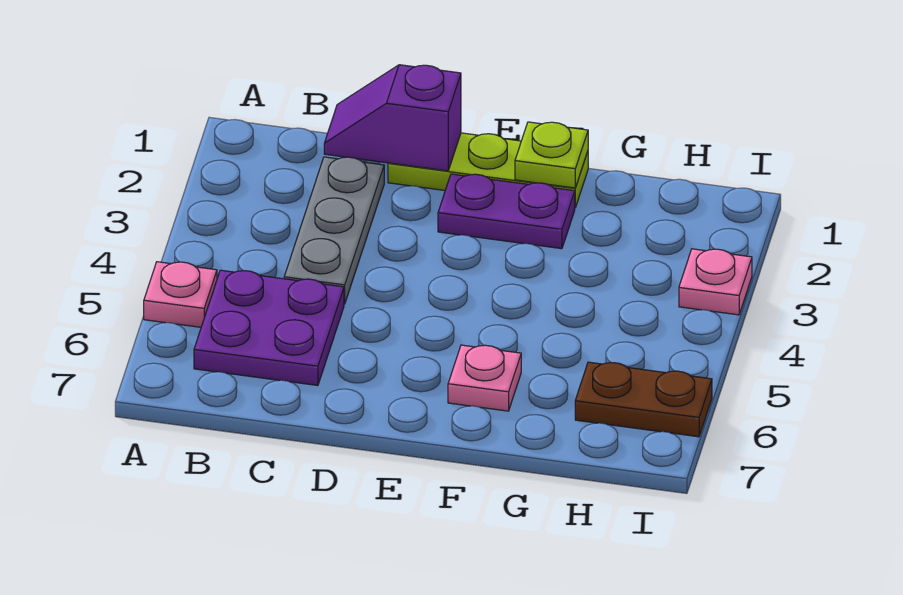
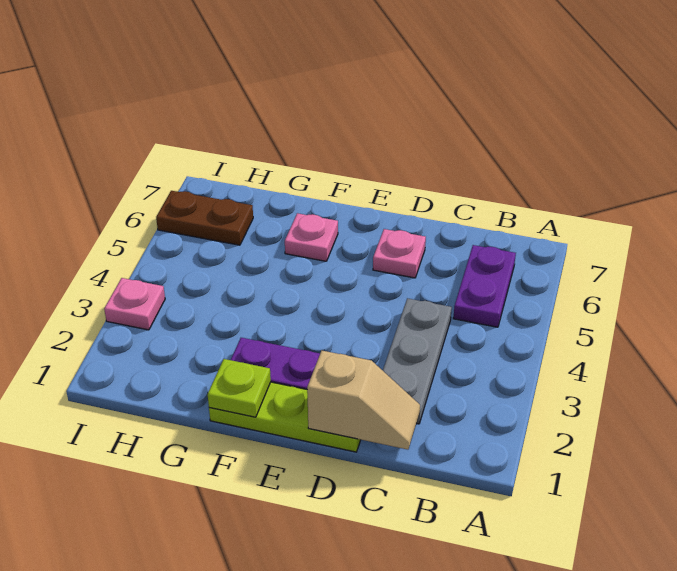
pink 1x1 plate [144,262,217,327] -> pink 1x1 plate moved to [373,229,426,278]
purple 2x2 plate [194,270,344,386] -> purple 1x2 plate [453,245,516,327]
purple 1x2 slope [324,65,461,171] -> tan 1x2 slope [307,351,420,450]

